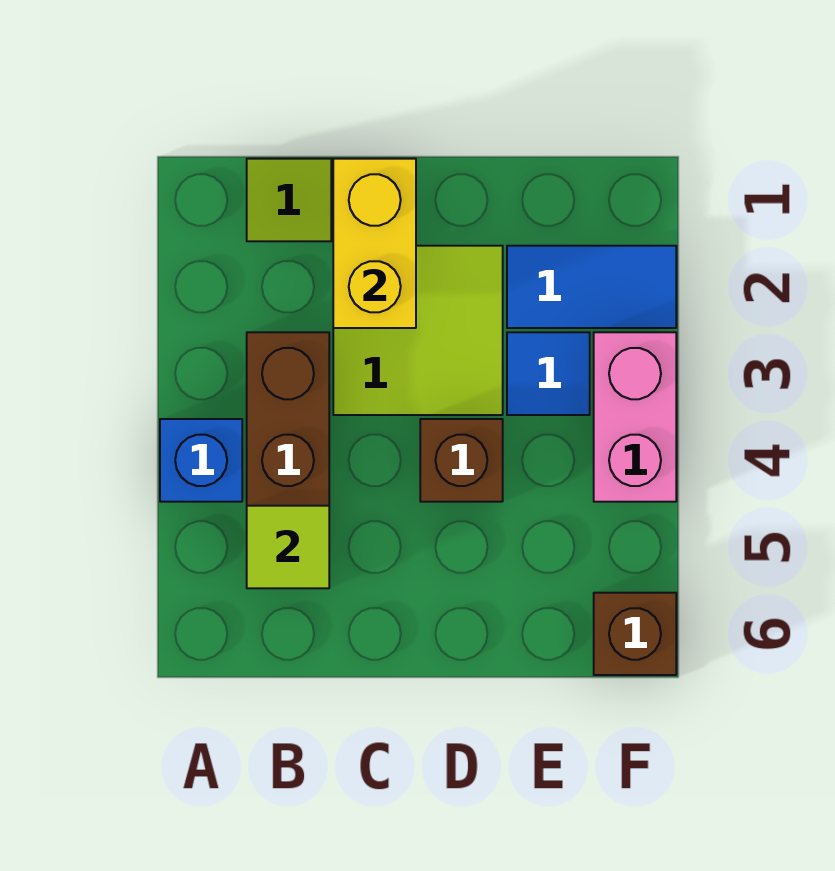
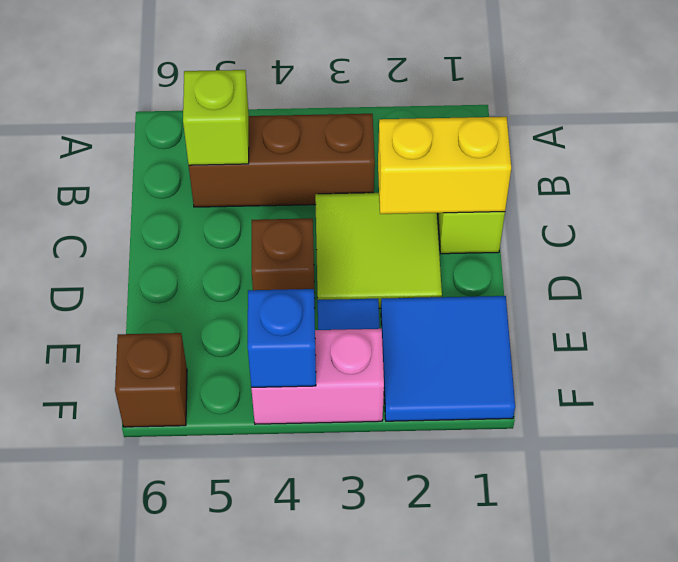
blue 1x1 brick [160,419,242,502] -> blue 1x1 brick moved to [248,289,316,387]
lime 1x1 tile [247,506,329,588] -> lime 1x1 brick [183,70,249,165]
blue 1x2 tile [507,246,676,328] -> blue 2x2 tile [381,296,515,421]

